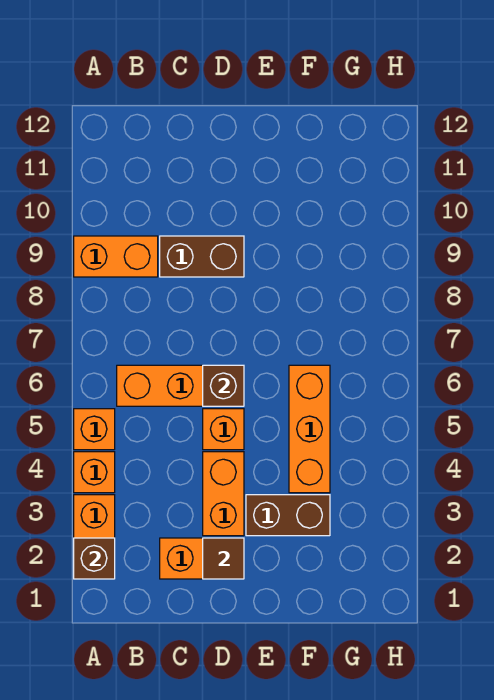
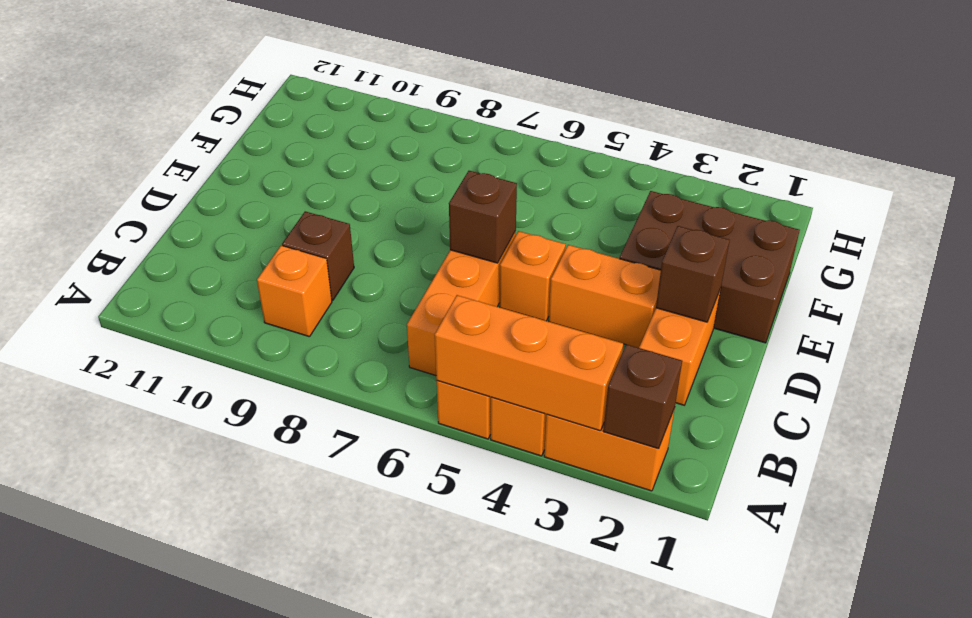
orange 1x2 brick [74,236,158,277] -> orange 1x1 brick [257,246,332,337]
brown 1x2 brick [160,236,244,277] -> brown 1x1 brick [282,211,354,300]
brown 1x1 tile [203,538,244,579] -> brown 1x1 brick [656,226,730,322]
brown 1x2 brick [246,495,330,536] -> brown 2x3 brick [620,191,800,343]
orange 1x3 brick [289,365,330,493] -> orange 1x3 brick moved to [435,295,623,431]

